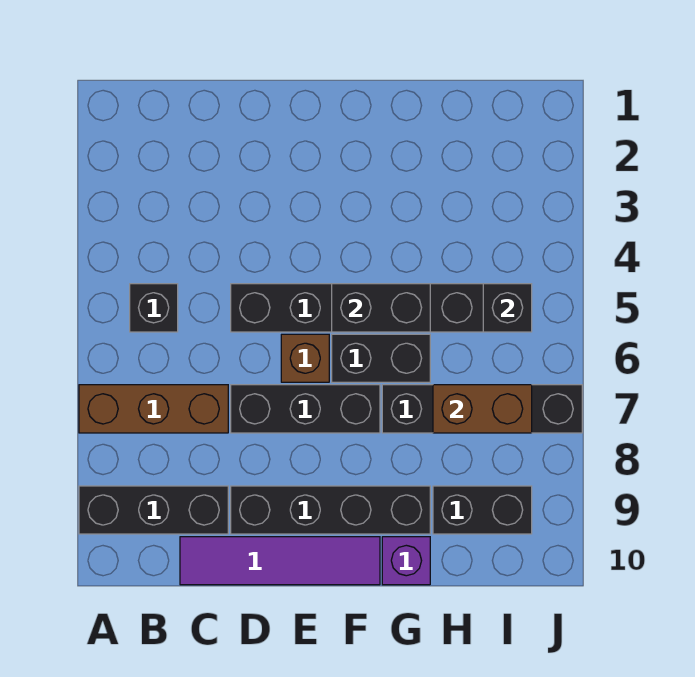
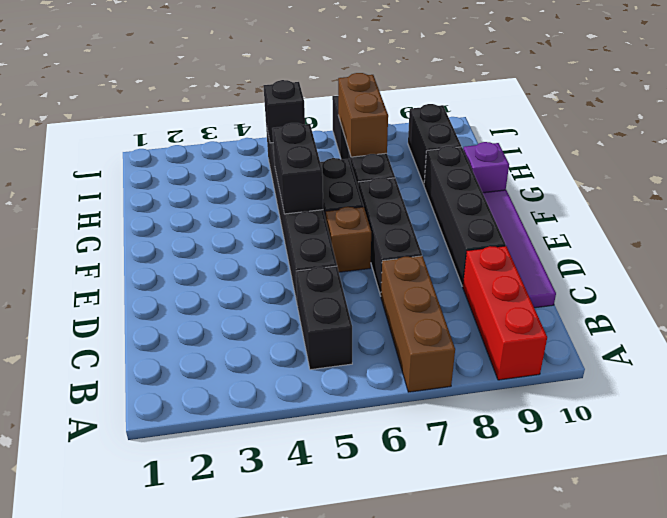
black 1x3 brick [79,486,228,534] -> red 1x3 brick [463,246,547,380]
black 1x1 brick [130,284,178,332] -> black 1x2 brick [296,266,352,370]

